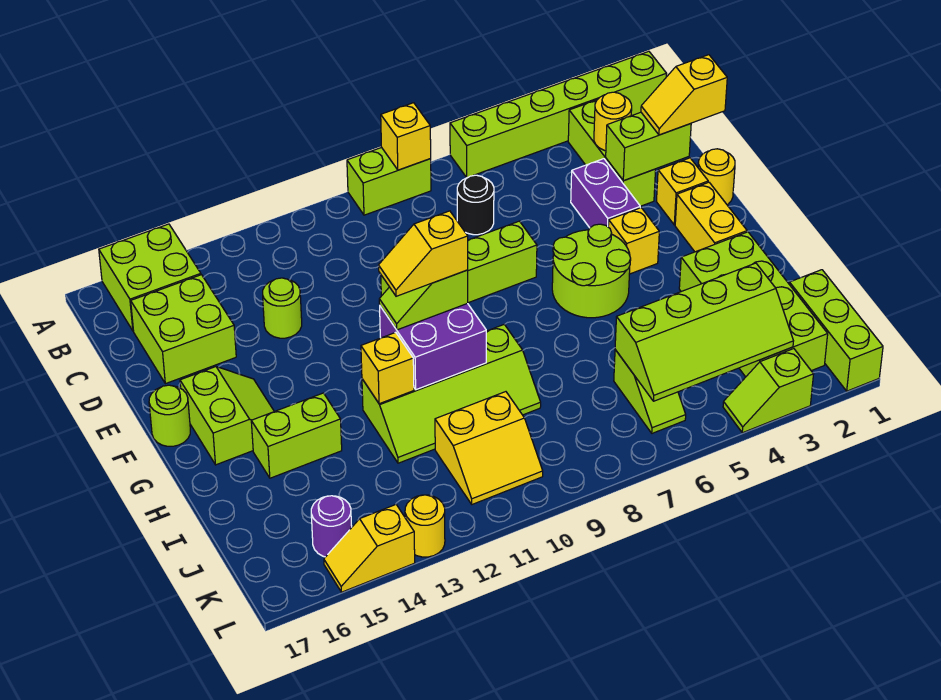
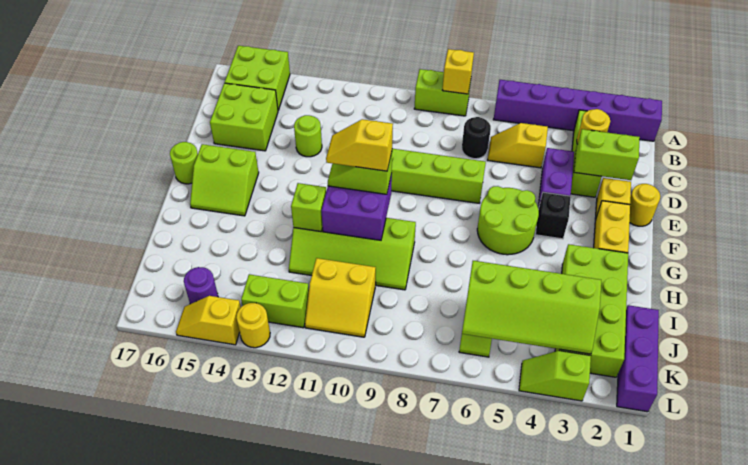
lime 1x6 brick [450,51,667,178] -> purple 1x6 brick [493,80,662,141]
yellow 1x2 slope [641,55,727,135] -> yellow 1x2 slope moved to [488,123,548,168]
yellow 1x1 brick [608,208,659,274] -> black 1x1 brick [535,192,571,239]
lime 2x2 slope [180,367,274,465] -> lime 2x2 slope turned to [190,144,259,216]
yellow 1x1 brick [361,332,414,404] -> lime 1x1 brick [291,183,326,231]
lime 1x2 brick [251,393,342,478] -> lime 1x2 brick moved to [241,274,309,328]
lime 1x3 brick [789,270,883,391] -> purple 1x3 brick [617,305,659,412]

